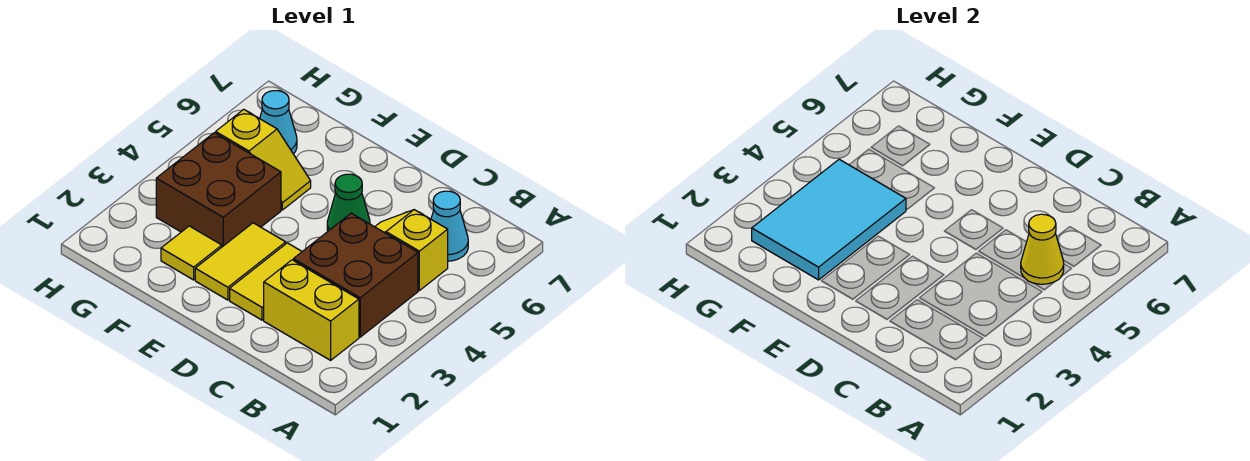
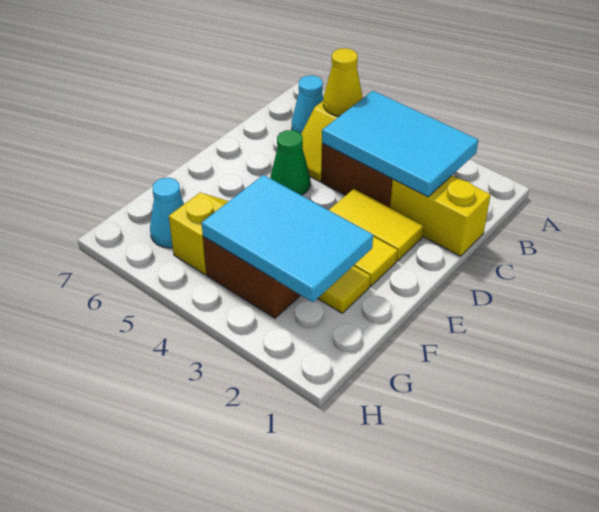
yellow 1x2 brick [264,260,359,360] -> yellow 1x2 brick turned to [390,176,491,256]
none -> cyan 2x3 tile [322,91,478,197]

